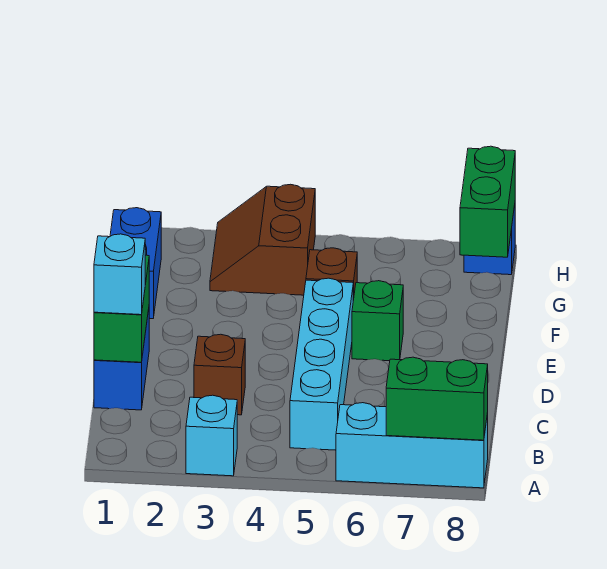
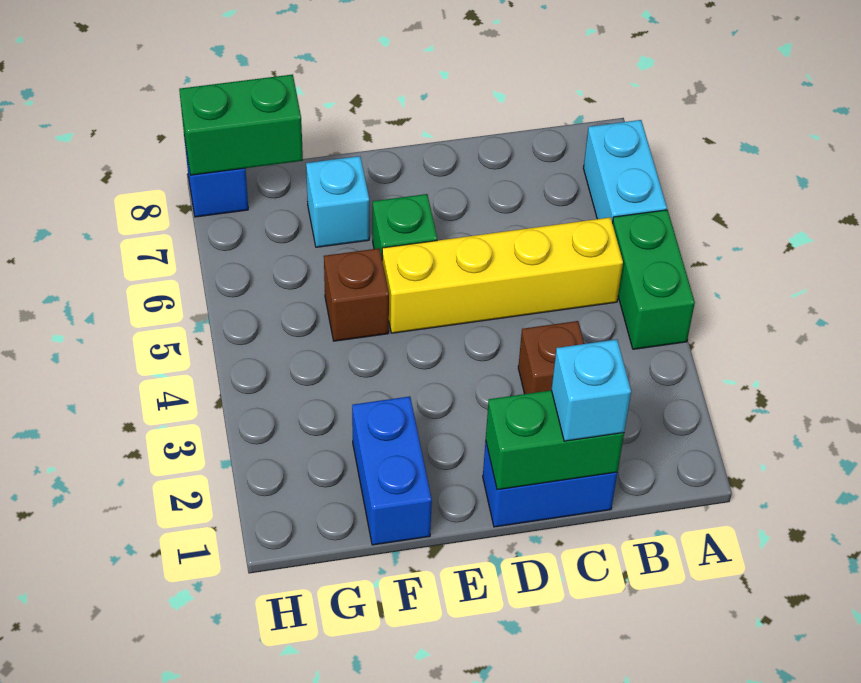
cyan 1x1 brick [186,395,237,476] -> cyan 1x1 brick moved to [306,156,369,247]
cyan 1x3 brick [336,403,488,488] -> cyan 1x2 brick [583,120,667,223]
green 1x2 brick [386,357,488,440] -> green 1x2 brick moved to [613,210,695,349]
cyan 1x4 brick [290,278,353,450] -> yellow 1x4 brick [382,217,623,333]
blue 1x2 brick [110,208,161,319] -> blue 1x2 brick turned to [352,396,432,545]
brown 2x2 slope [210,184,315,295] -> none

